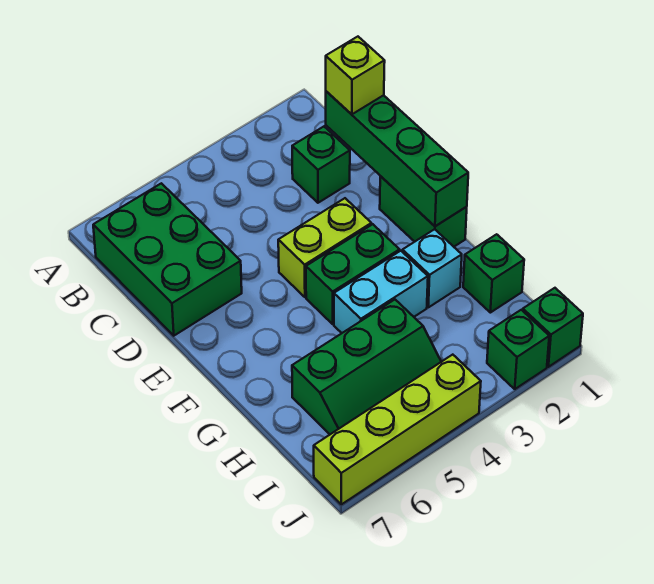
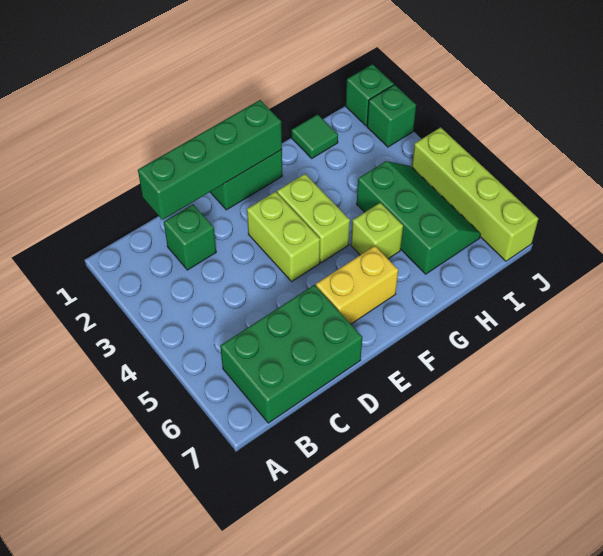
lime 1x1 brick [326,37,385,114] -> lime 1x1 brick moved to [351,203,403,259]
none -> yellow 1x2 brick [316,246,398,324]
green 1x2 brick [306,224,400,324] -> lime 1x2 brick [277,174,350,263]
cyan 1x1 brick [402,229,462,307] -> none
cyan 1x2 brick [334,251,428,333] -> none
green 1x1 brick [463,234,524,313] -> green 1x1 tile [292,114,338,158]

